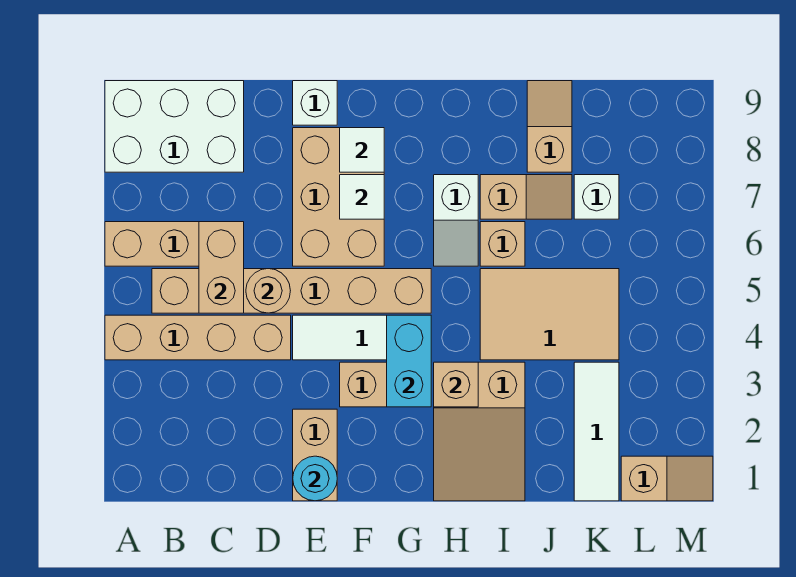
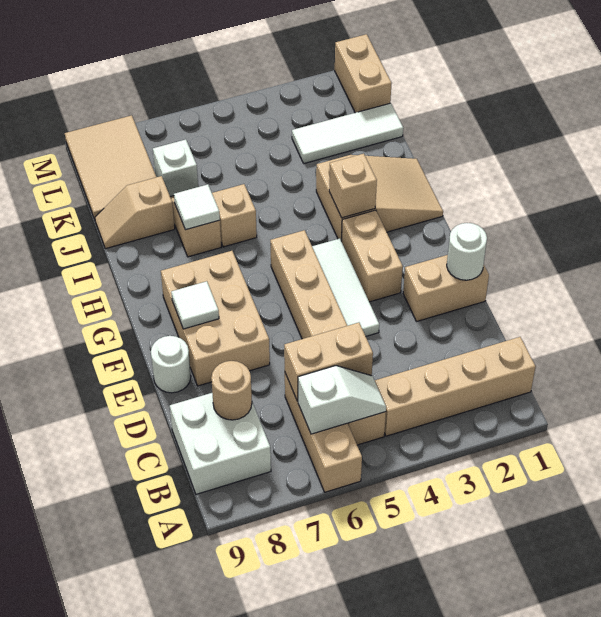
tan 1x4 brick [105,315,291,360] -> tan 1x4 brick turned to [375,337,536,436]
white 2x3 brick [105,81,244,172] -> white 2x2 brick [170,393,271,494]
tan 1x1 round brick [246,269,290,313] -> tan 1x1 round brick moved to [211,361,252,420]
cyan 1x1 round brick [293,456,337,501] -> white 1x1 round brick [447,223,487,280]
tan 2x3 brick [293,128,384,266] -> tan 2x3 brick turned to [161,251,270,386]
white 1x1 brick [293,81,337,125] -> white 1x1 round brick [151,336,191,393]
white 1x1 tile [340,175,384,219] -> white 1x1 tile moved to [174,184,220,230]
cyan 1x2 brick [387,315,431,407] -> none
white 1x2 slope [434,175,478,266] -> white 1x2 slope moved to [298,366,386,434]
tan 2x3 tile [480,269,619,360] -> tan 2x3 tile moved to [65,115,156,219]
tan 1x2 slope [621,456,713,501] -> tan 1x2 brick [335,34,392,113]

